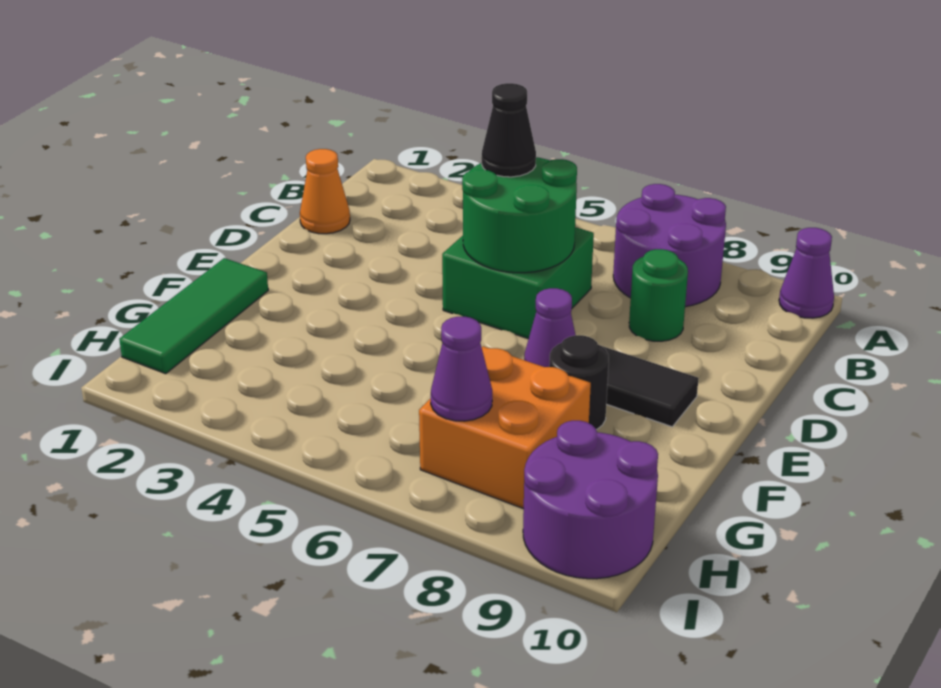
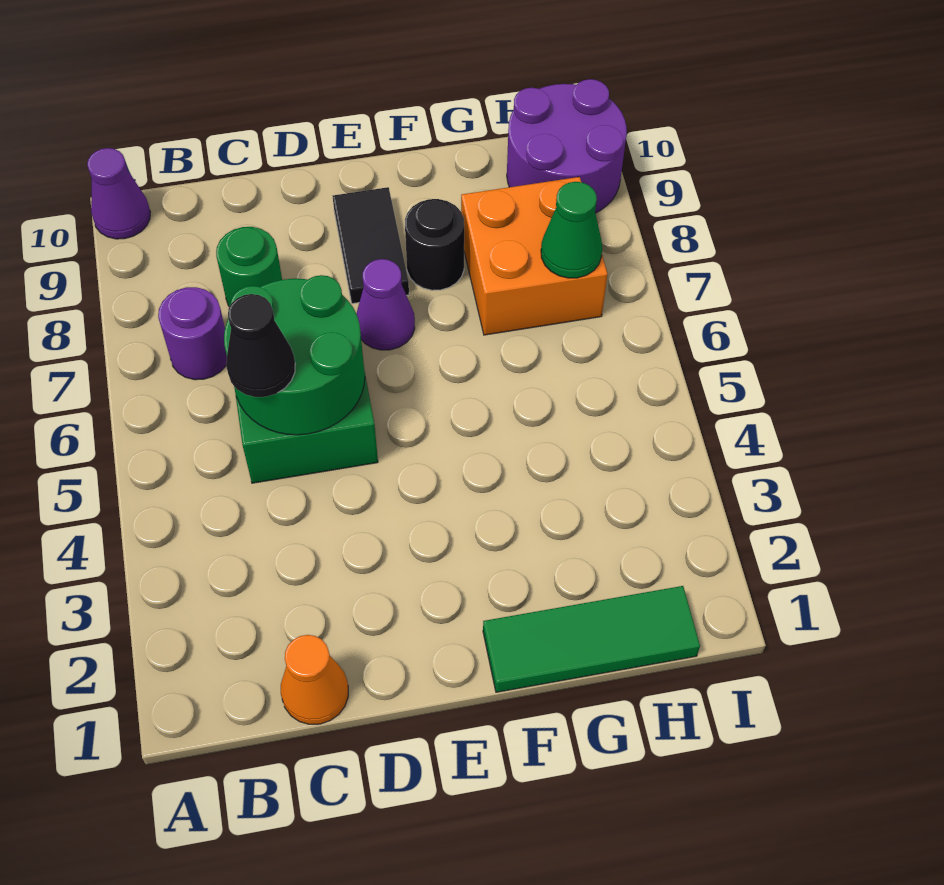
purple 2x2 round brick [613,184,726,307] -> purple 1x1 round brick [158,287,227,380]
purple 1x1 cone [431,317,492,421] -> green 1x1 cone [541,182,602,278]

